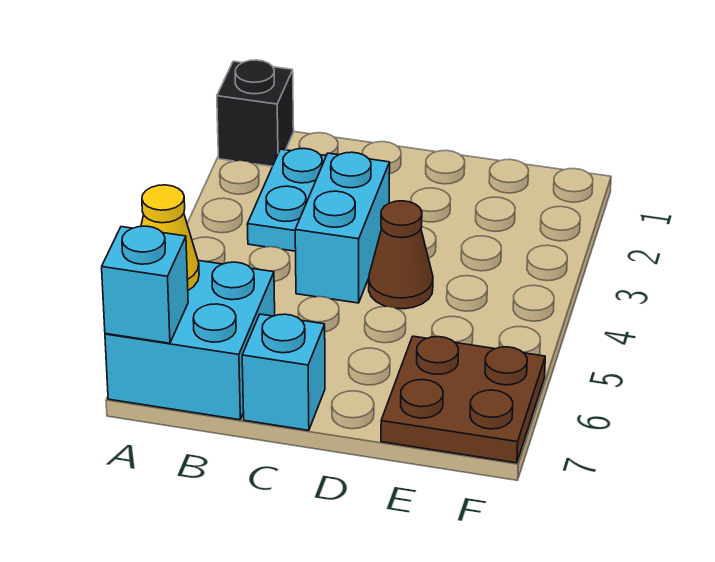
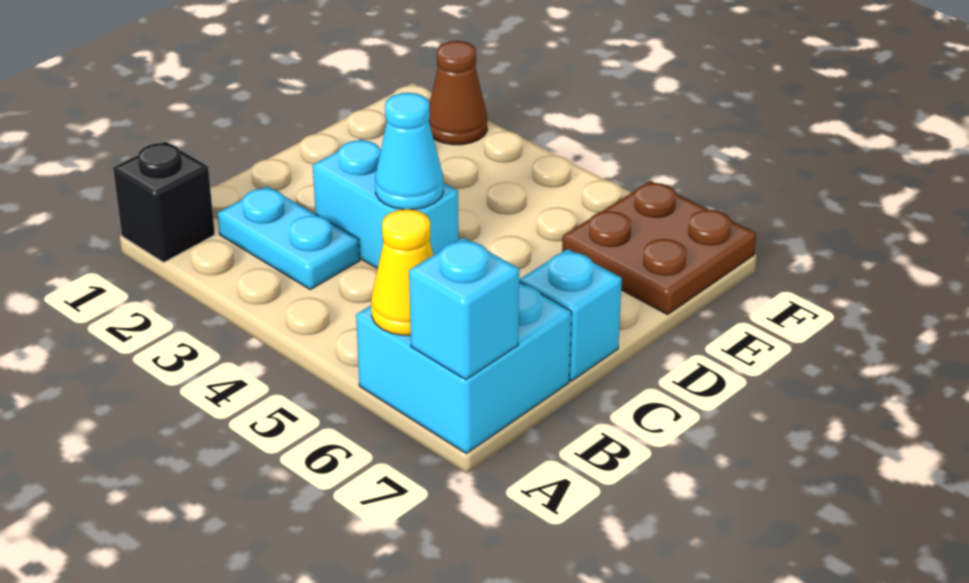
none -> cyan 1x1 cone [375,93,443,209]
brown 1x1 cone [369,201,433,309] -> brown 1x1 cone moved to [429,41,487,145]

